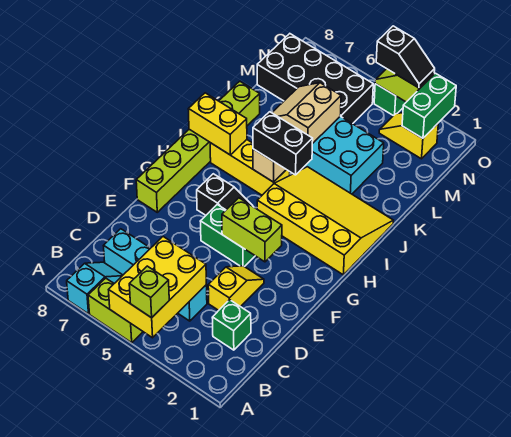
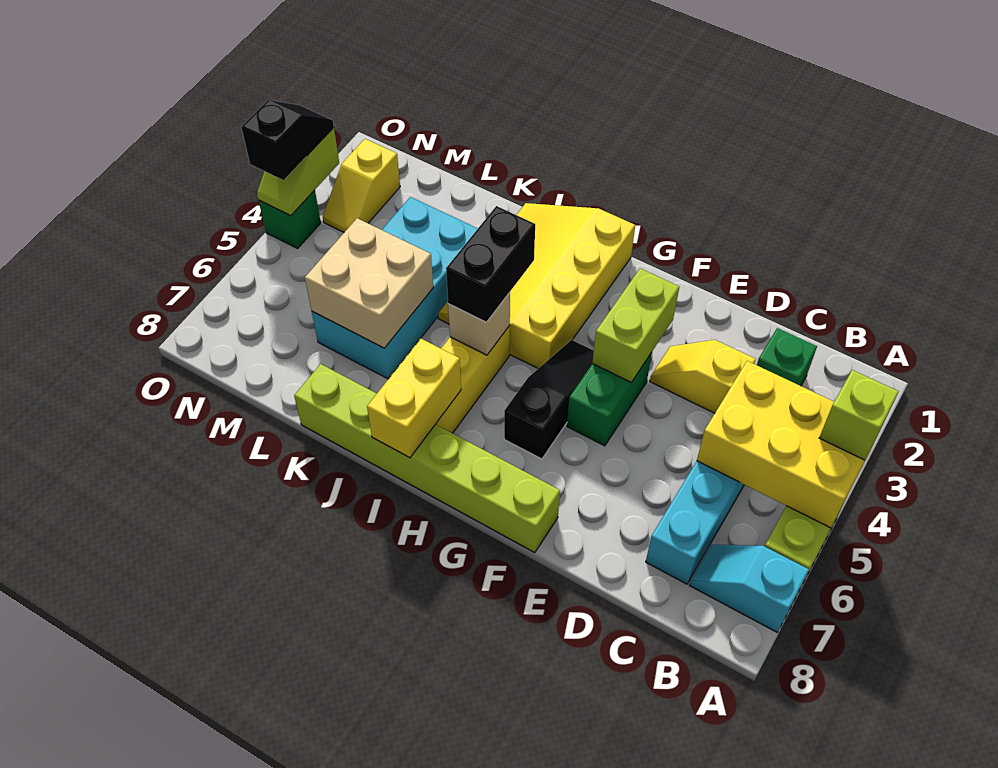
tan 2x2 slope [272,83,341,144] -> tan 2x2 brick [305,218,433,348]
black 2x4 brick [257,34,373,124] -> none
green 1x2 brick [402,73,456,138] -> none

